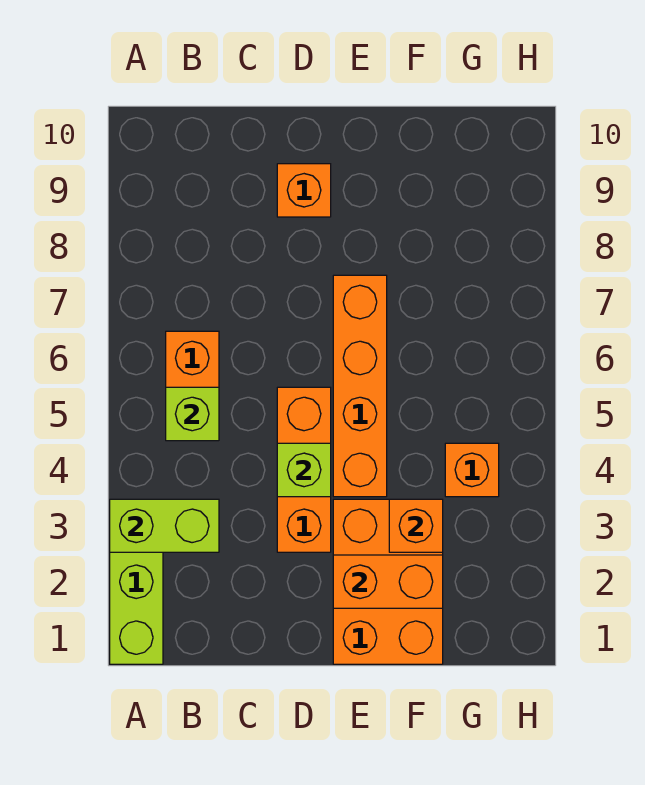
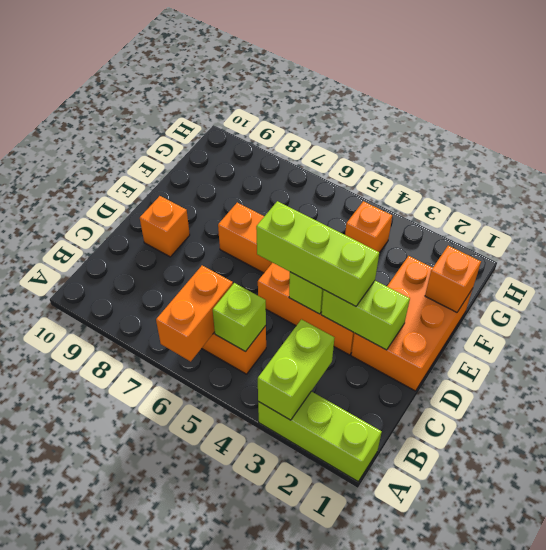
none -> lime 1x2 brick [321,281,410,350]
none -> lime 1x3 brick [256,201,379,306]
orange 2x3 brick [333,499,443,664] -> orange 2x3 brick turned to [351,256,473,391]
orange 1x2 brick [333,555,443,608] -> orange 1x2 brick moved to [156,266,233,361]
orange 1x1 brick [389,499,443,552] -> orange 1x1 brick moved to [425,246,481,312]

